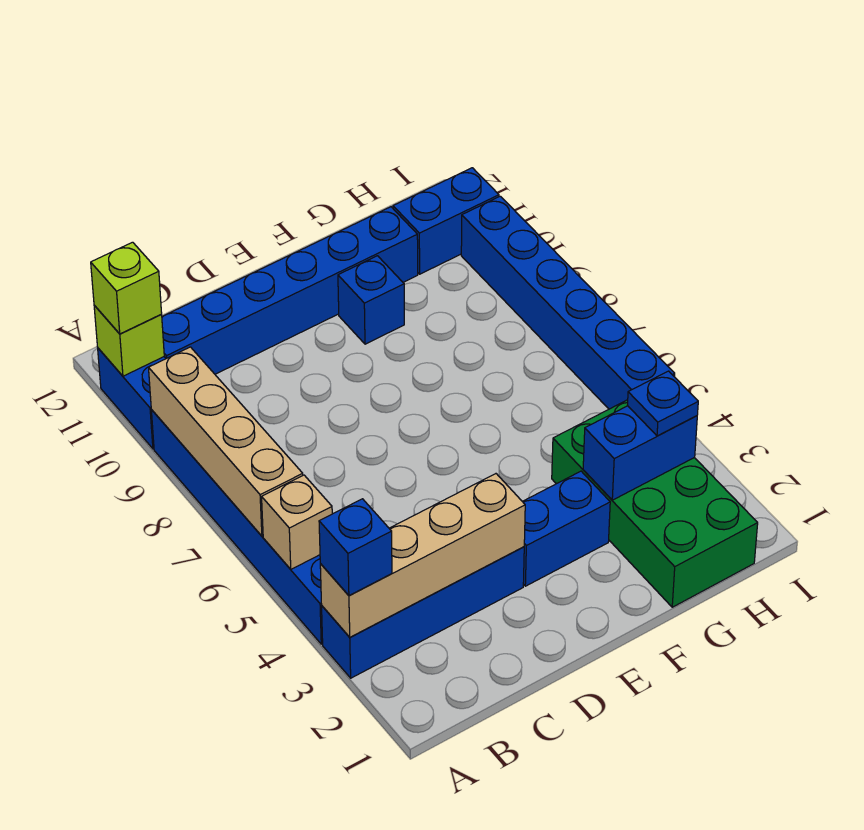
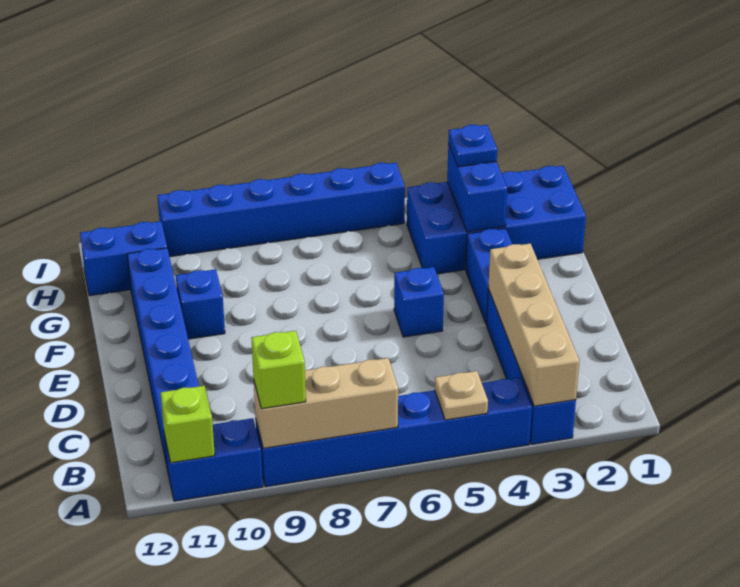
blue 1x1 brick [319,499,392,595] -> blue 1x1 brick moved to [394,267,444,337]
tan 1x1 brick [262,475,332,569] -> tan 1x1 plate [435,371,488,420]
tan 1x4 brick [149,347,303,536] -> tan 1x3 brick [254,358,398,448]
lime 1x1 brick [91,242,162,334] -> lime 1x1 brick moved to [252,331,306,409]
green 2x4 brick [552,400,758,607] -> blue 2x4 brick [407,166,586,274]
blue 1x2 brick [393,168,499,274] -> blue 1x2 brick turned to [80,221,167,296]

